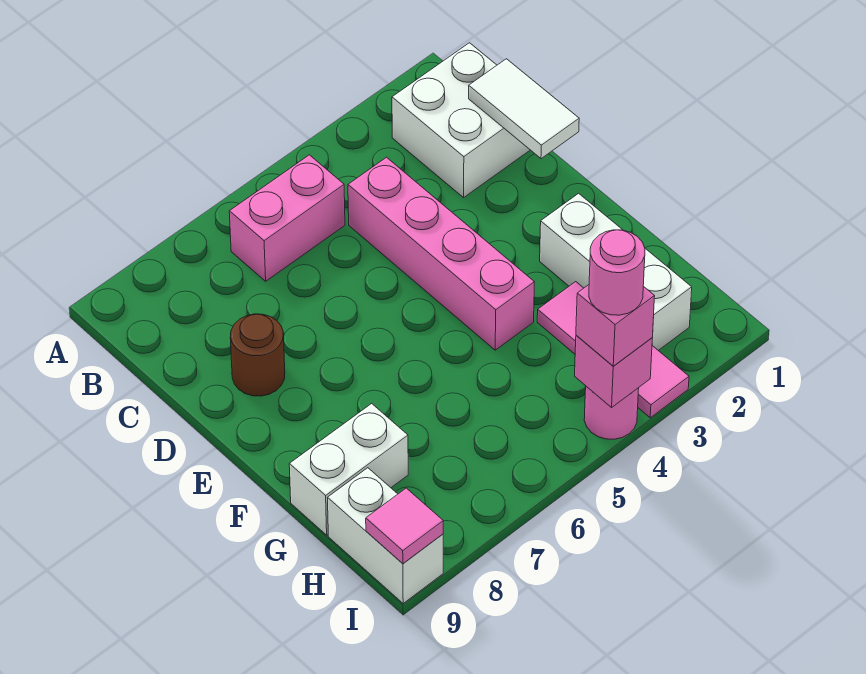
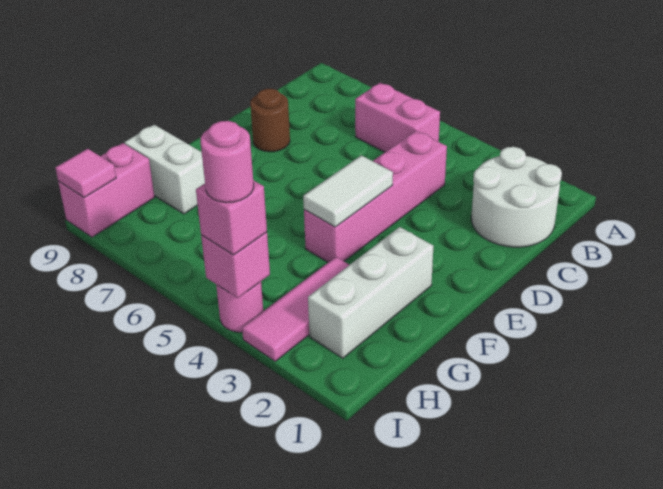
white 2x2 brick [392,43,530,198] -> white 2x2 round brick [471,147,562,247]
white 1x2 tile [469,59,579,159] -> white 1x2 tile moved to [303,155,393,227]
white 1x2 brick [328,468,443,603] -> pink 1x2 brick [58,143,155,237]

